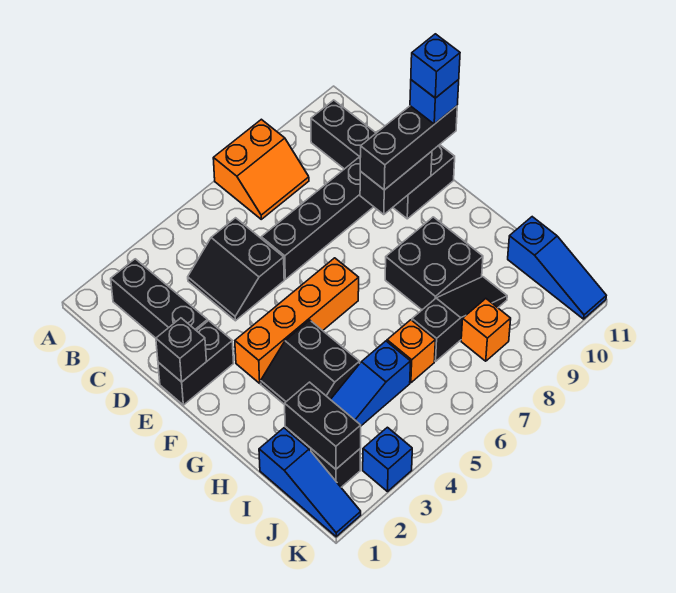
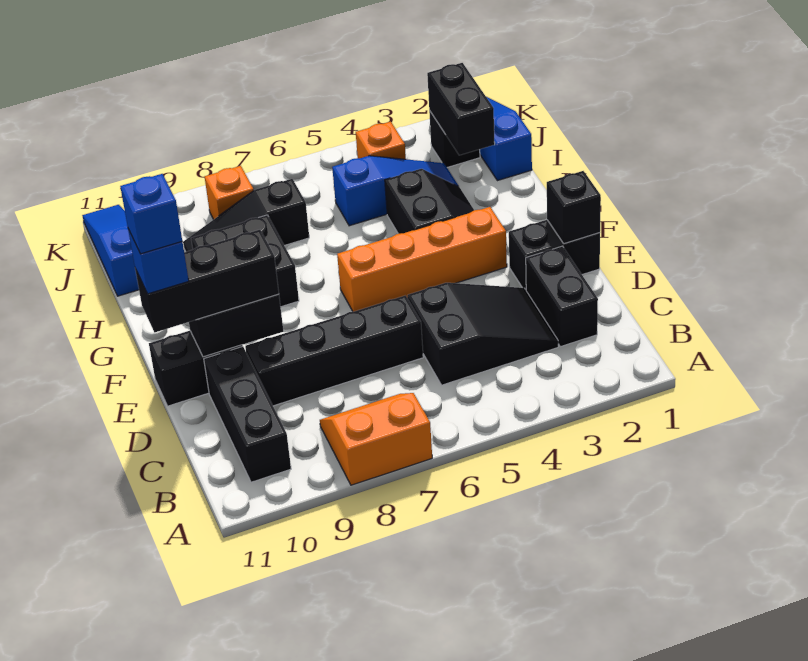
black 1x3 brick [111,259,208,338] -> black 1x2 brick [526,246,598,347]
black 2x2 slope [188,218,284,321] -> black 2x3 slope [408,283,558,385]
orange 1x1 brick [387,320,435,383] -> orange 1x1 brick moved to [356,122,406,159]
blue 1x1 brick [363,427,412,492] -> none

